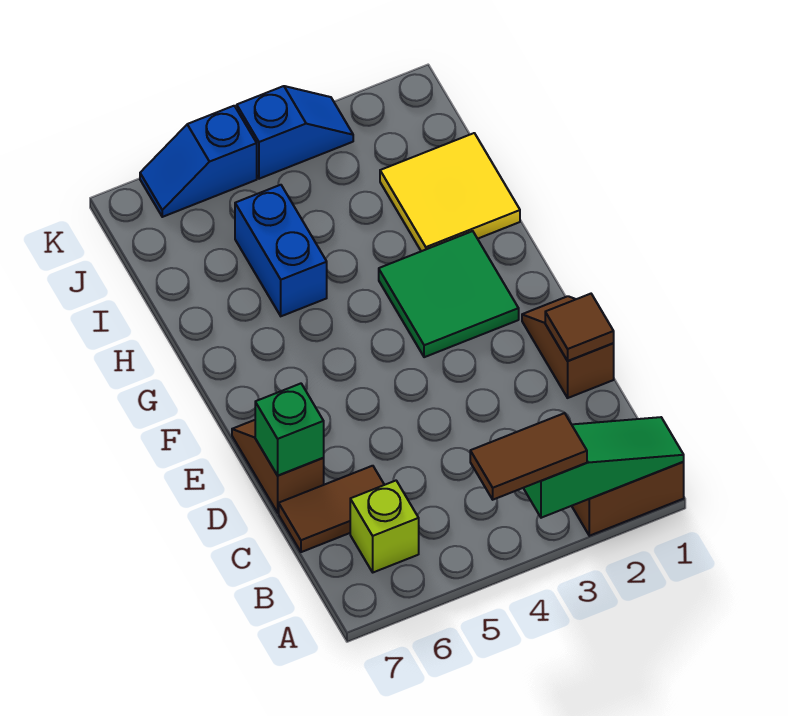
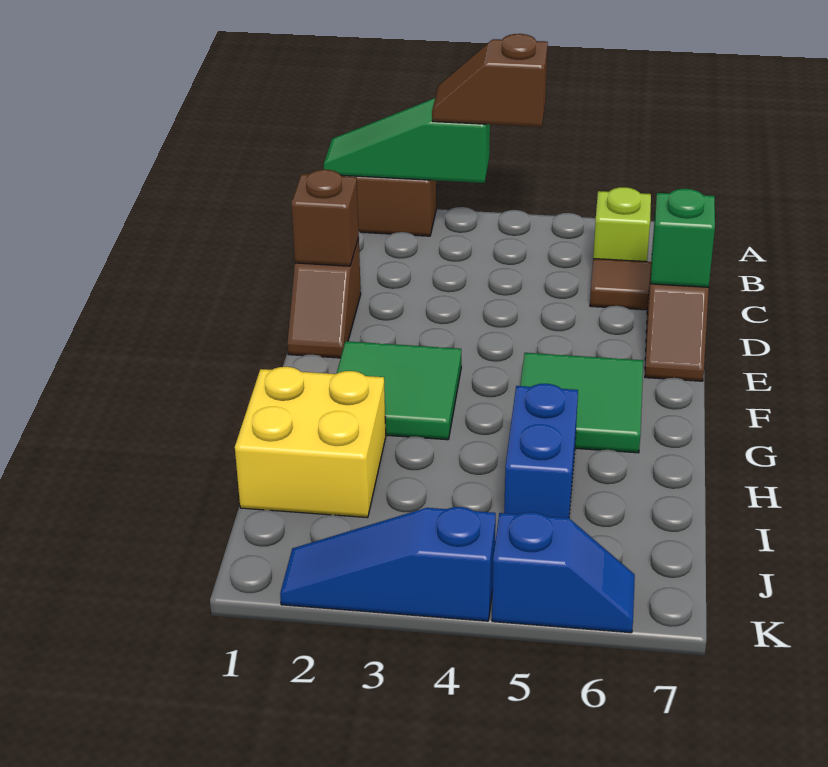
brown 1x2 tile [470,413,587,500] -> brown 1x2 slope [432,34,548,127]
brown 1x1 tile [545,294,614,361] -> brown 1x1 brick [291,170,359,266]
none -> green 2x2 tile [520,353,643,453]
yellow 2x2 tile [380,133,520,251] -> yellow 2x2 brick [235,367,386,518]
blue 1x2 slope [237,86,353,179] -> blue 1x3 slope [280,507,496,621]

